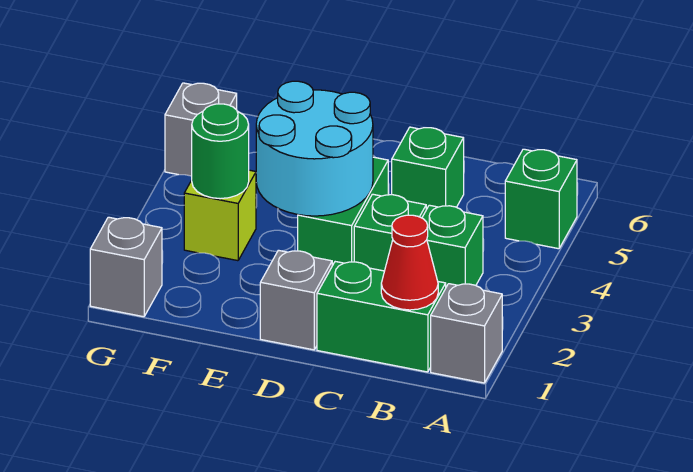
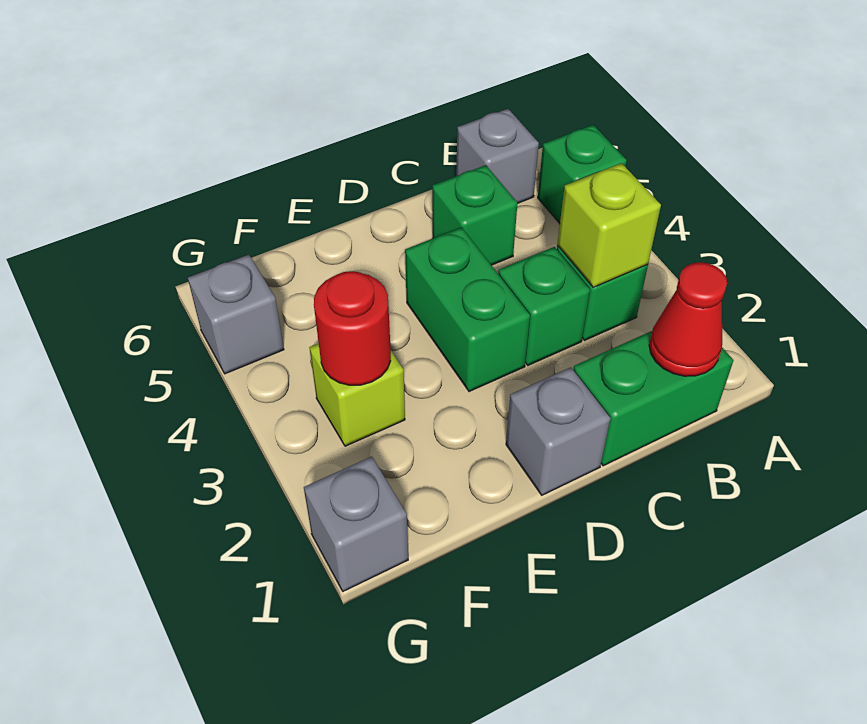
grey 1x1 brick [431,284,502,383] -> grey 1x1 brick moved to [456,109,539,204]
none -> lime 1x1 brick [557,163,661,287]
cyan 2x2 round brick [256,81,373,216] -> none
green 1x1 round brick [192,104,249,199] -> red 1x1 round brick [314,271,391,385]

